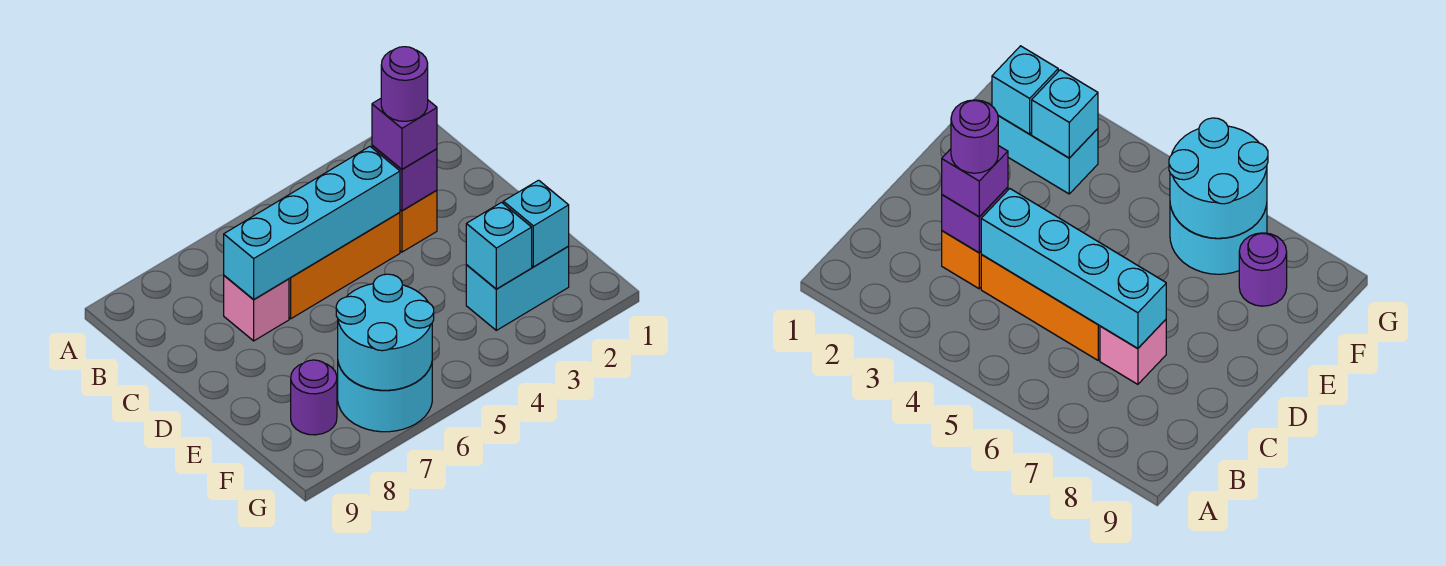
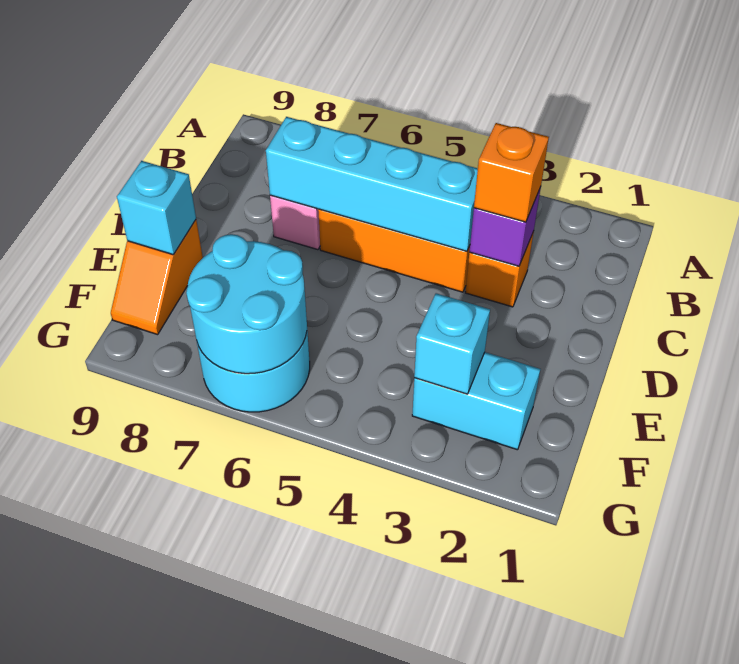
purple 1x1 brick [372,99,437,169] -> orange 1x1 brick [474,123,549,222]
purple 1x1 round brick [381,47,428,121] -> none
none -> orange 1x2 slope [111,220,203,335]
cyan 1x1 brick [503,180,569,267] -> cyan 1x1 brick moved to [117,161,196,254]
purple 1x1 round brick [291,360,337,435] -> none

